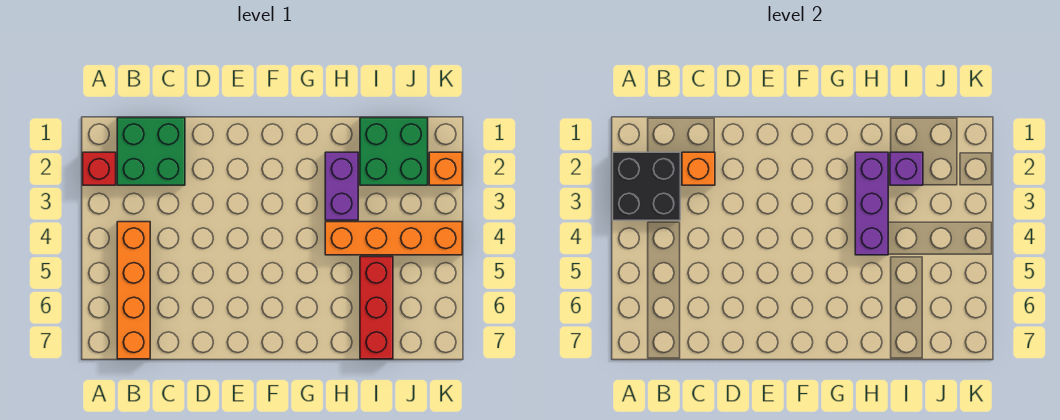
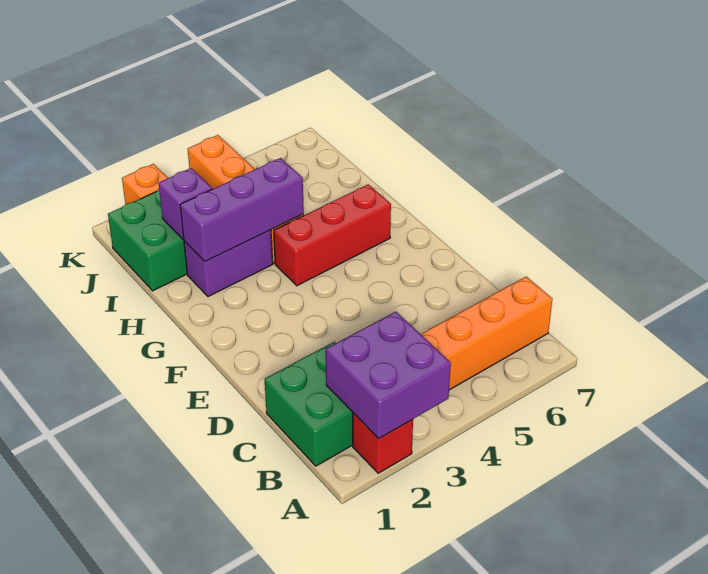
black 2x2 brick [613,152,680,220] -> purple 2x2 brick [326,312,451,438]
orange 1x1 brick [682,152,715,185] -> none
red 1x3 brick [360,257,393,359] -> red 1x3 brick moved to [274,184,391,286]

